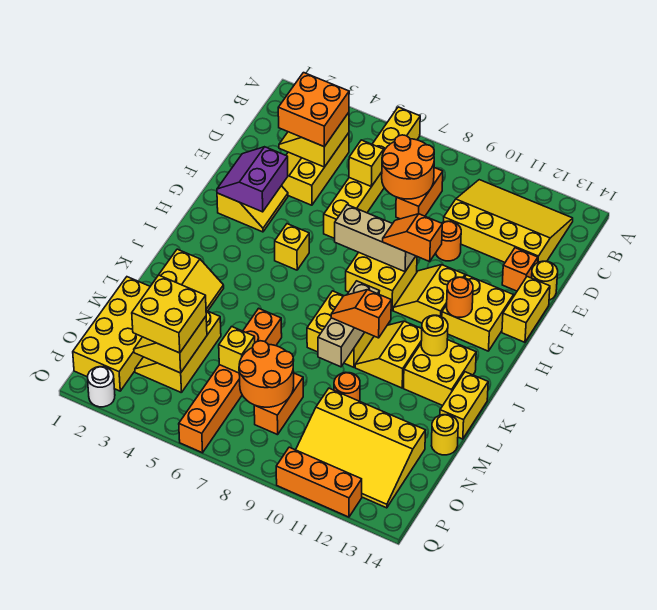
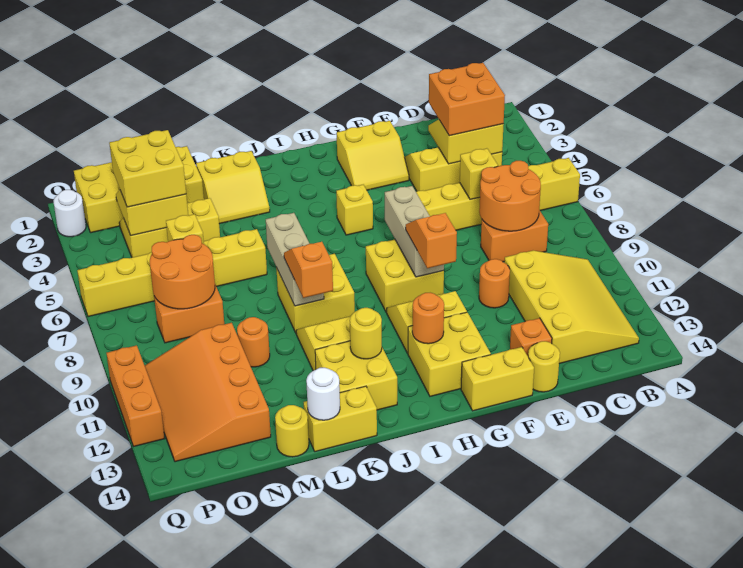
purple 2x2 slope [217,147,288,212] -> none
tan 1x3 brick [318,281,379,367] -> tan 1x3 brick turned to [266,213,324,306]
orange 1x6 brick [179,308,282,453] -> yellow 1x6 brick [77,229,267,317]
none -> white 1x1 round brick [306,368,340,420]
yellow 3x4 slope [296,388,426,508] -> orange 3x4 slope [145,323,271,462]

